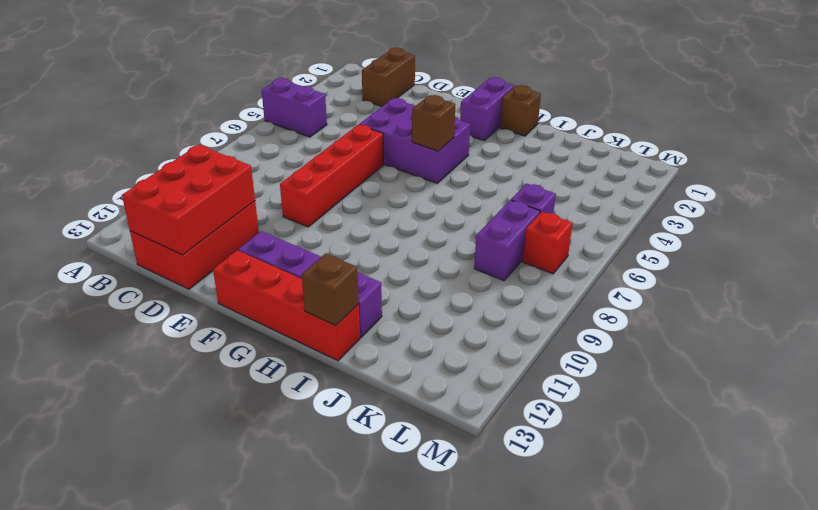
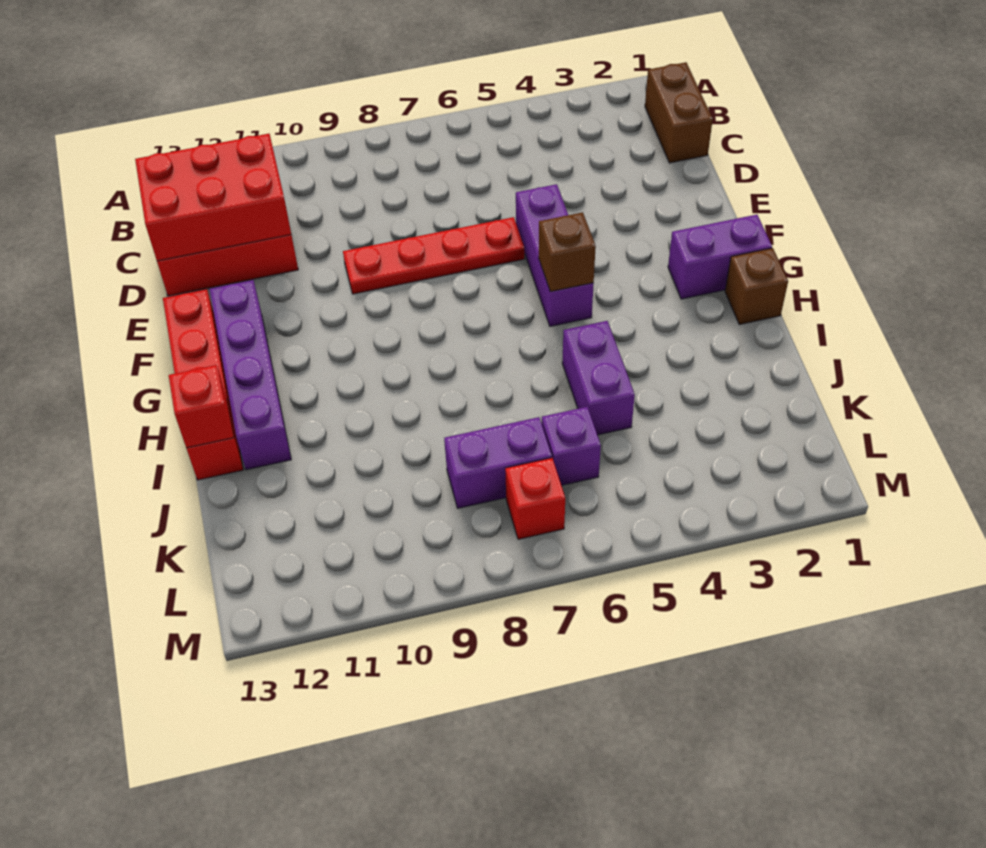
purple 1x2 brick [262,78,327,137] -> purple 1x2 brick moved to [562,321,635,435]
brown 1x2 brick [362,48,415,106] -> brown 1x2 brick turned to [645,62,713,163]
purple 2x3 brick [359,98,470,183] -> purple 1x3 brick [516,184,594,326]
red 1x4 brick [280,125,383,227] -> red 1x4 plate [343,217,525,294]
brown 1x1 brick [302,253,359,326] -> red 1x1 brick [169,365,234,448]

